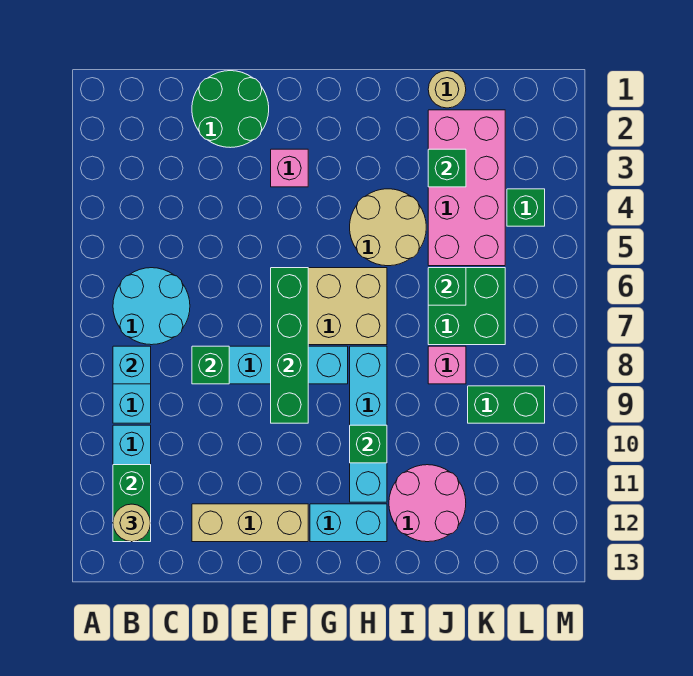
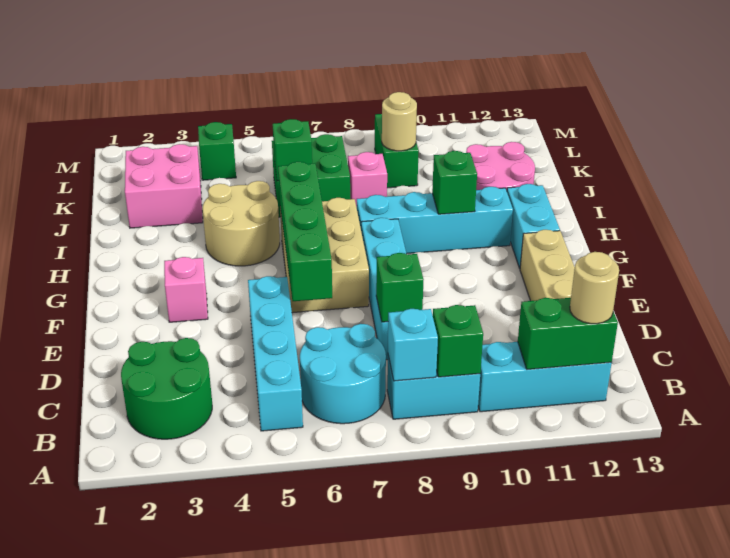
none -> cyan 1x4 brick [248,276,303,431]
green 2x2 round brick [192,71,269,148] -> green 2x2 round brick moved to [121,338,212,439]
green 1x4 brick [271,268,308,423] -> green 1x4 brick turned to [278,162,332,301]
tan 1x1 round brick [428,71,466,108] -> tan 1x1 round brick moved to [382,92,417,151]
pink 2x4 brick [428,110,505,266] -> pink 2x2 brick [125,144,203,228]
green 1x1 brick [428,149,466,187] -> green 1x1 brick moved to [433,305,483,377]

